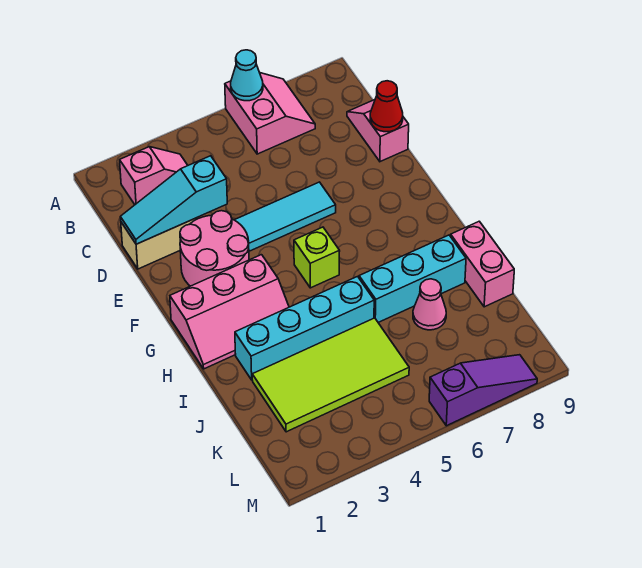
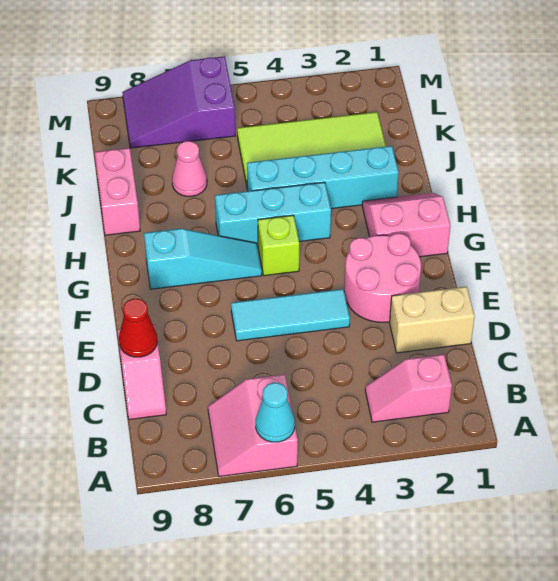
cyan 1x3 slope [120,156,227,244] -> cyan 1x3 slope moved to [144,229,262,289]
pink 2x3 slope [170,255,289,369] -> pink 2x2 slope [362,193,450,257]
cyan 1x3 brick [359,235,466,322] -> cyan 1x3 brick moved to [215,182,331,247]
purple 1x3 slope [429,355,537,426] -> purple 2x3 slope [122,56,235,148]

